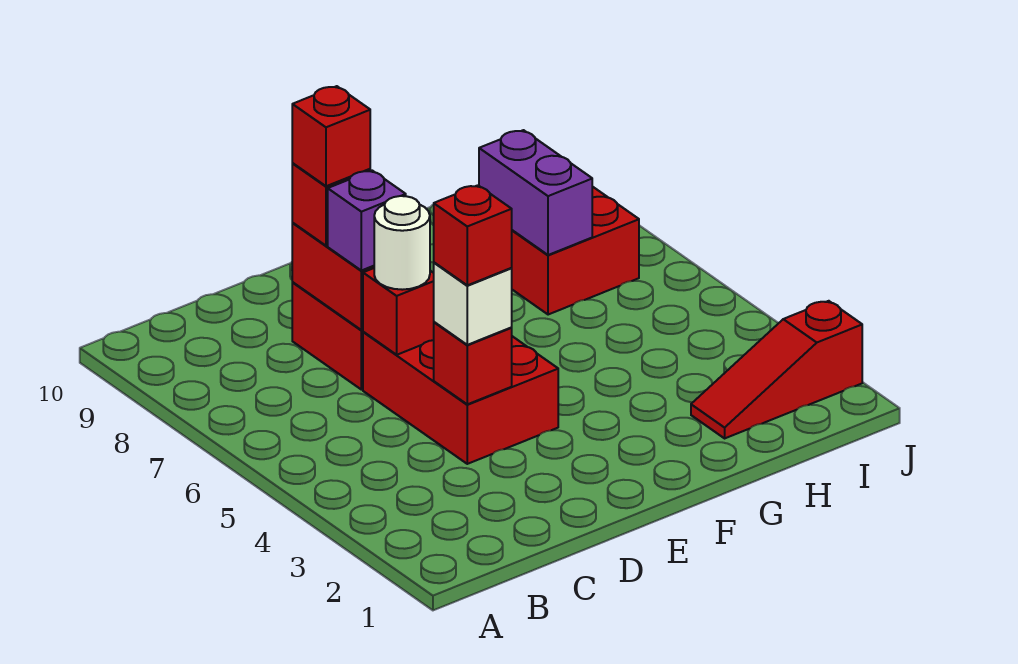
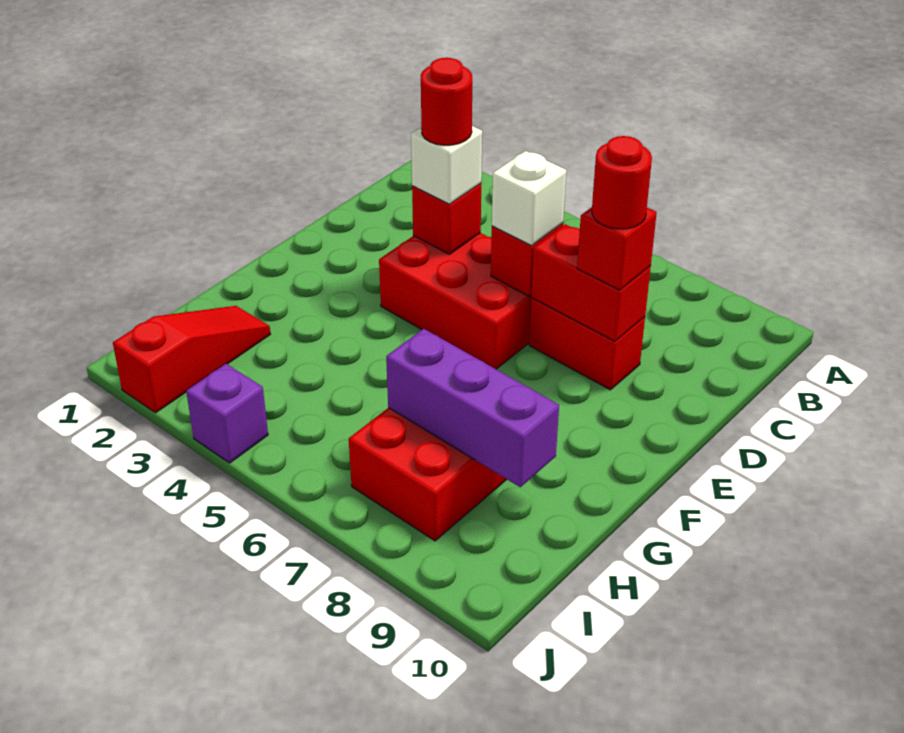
red 1x1 brick [434,185,512,285] -> red 1x1 round brick [421,58,472,145]
white 1x1 round brick [374,196,430,290] -> white 1x1 brick [492,151,566,246]
purple 1x1 brick [328,171,406,271] -> purple 1x1 brick moved to [186,364,268,463]
red 1x1 brick [292,86,370,186] -> red 1x1 round brick [592,136,652,229]
purple 1x2 brick [479,130,592,255] -> purple 1x3 brick [386,329,559,487]

